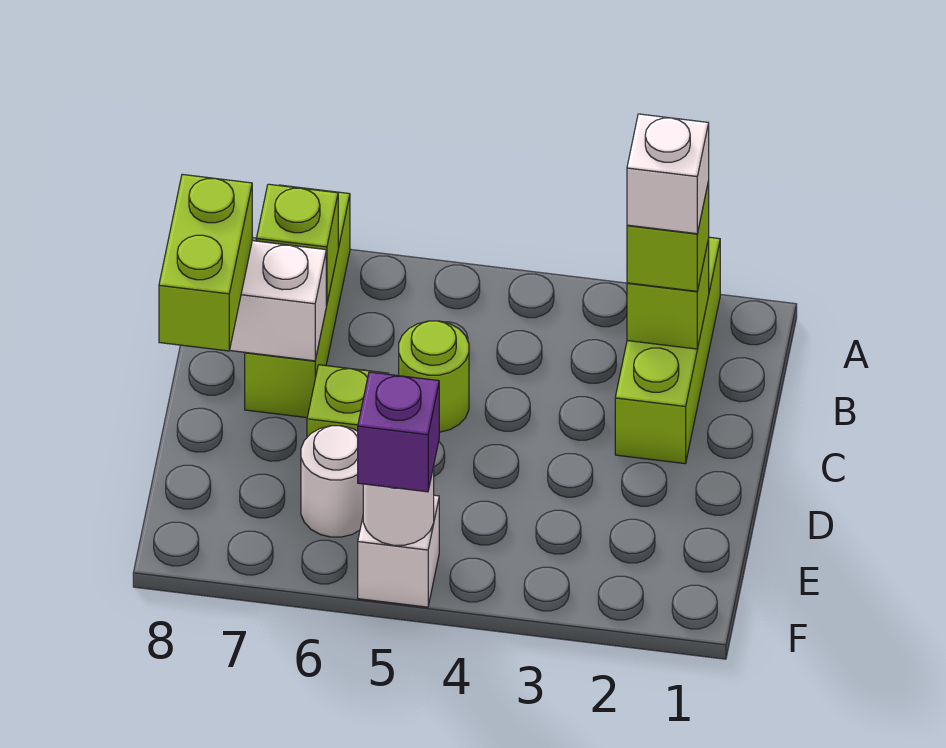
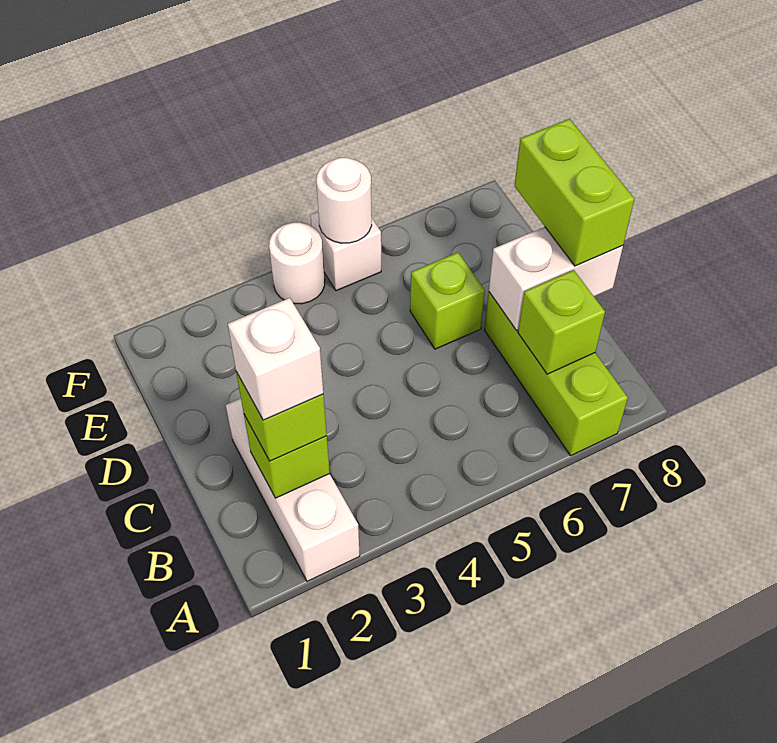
lime 1x3 brick [615,237,720,464] -> white 1x3 brick [226,398,360,581]
lime 1x1 round brick [399,321,469,432] -> none
white 1x1 round brick [301,426,363,537] -> white 1x1 round brick moved to [269,223,325,304]
purple 1x1 brick [358,372,439,492] -> none

